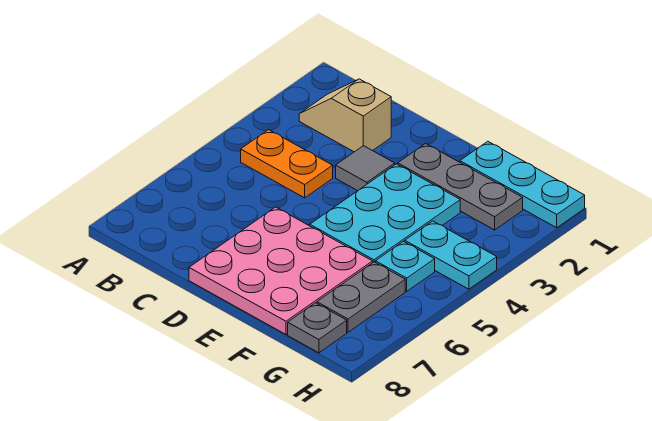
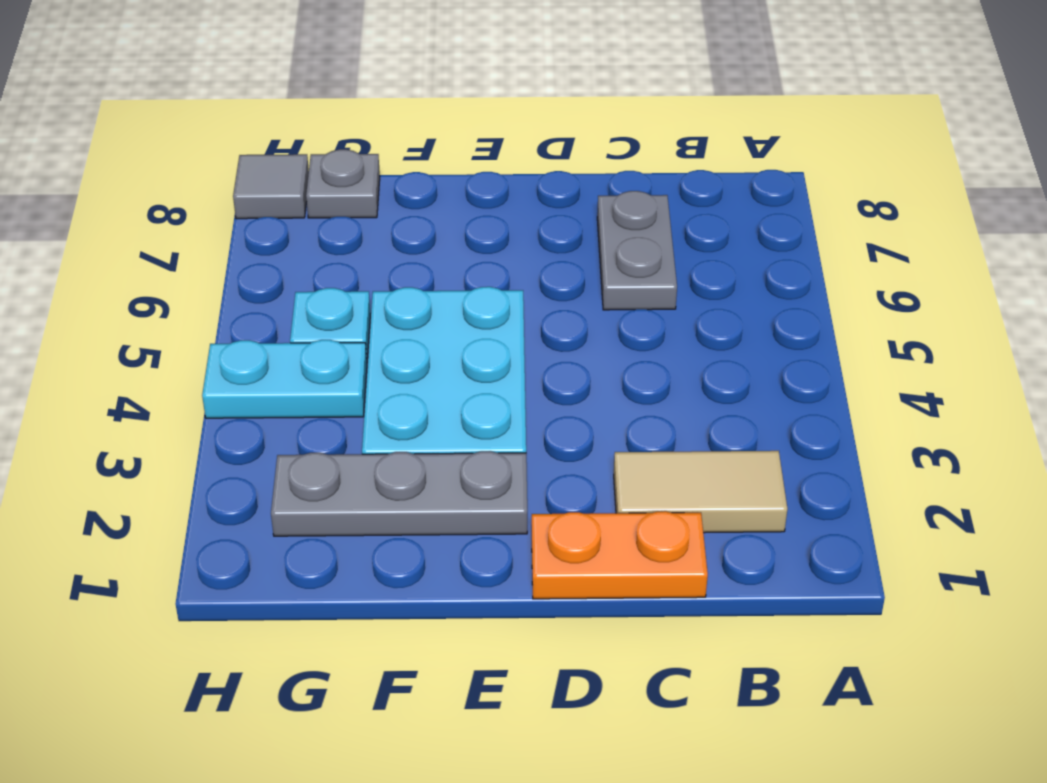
tan 1x2 slope [299,79,391,152] -> tan 1x2 tile [614,451,787,533]
orange 1x2 plate [241,130,333,198] -> orange 1x2 plate moved to [532,511,708,599]
grey 1x1 tile [336,146,395,191] -> grey 1x1 tile moved to [233,154,309,219]
pink 3x3 plate [189,207,373,334] -> none
cyan 1x3 plate [460,141,585,228] -> none
grey 1x2 plate [317,262,405,332] -> grey 1x2 plate moved to [597,191,677,310]

